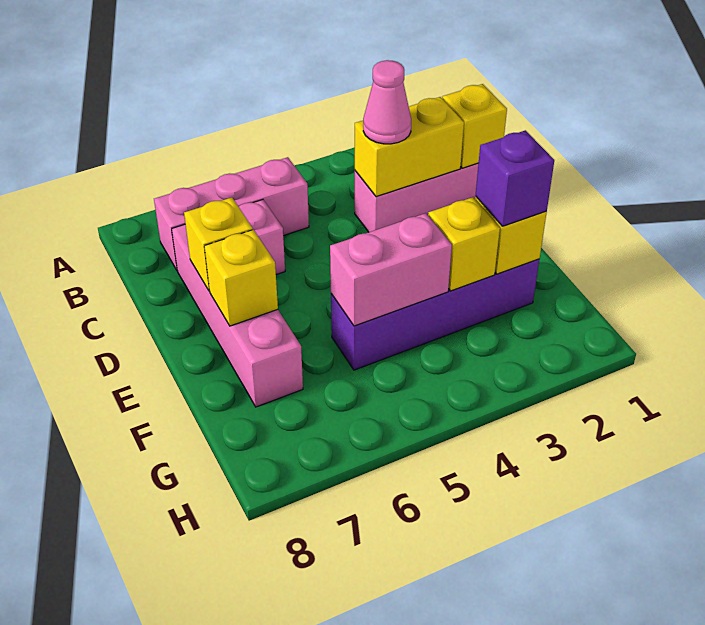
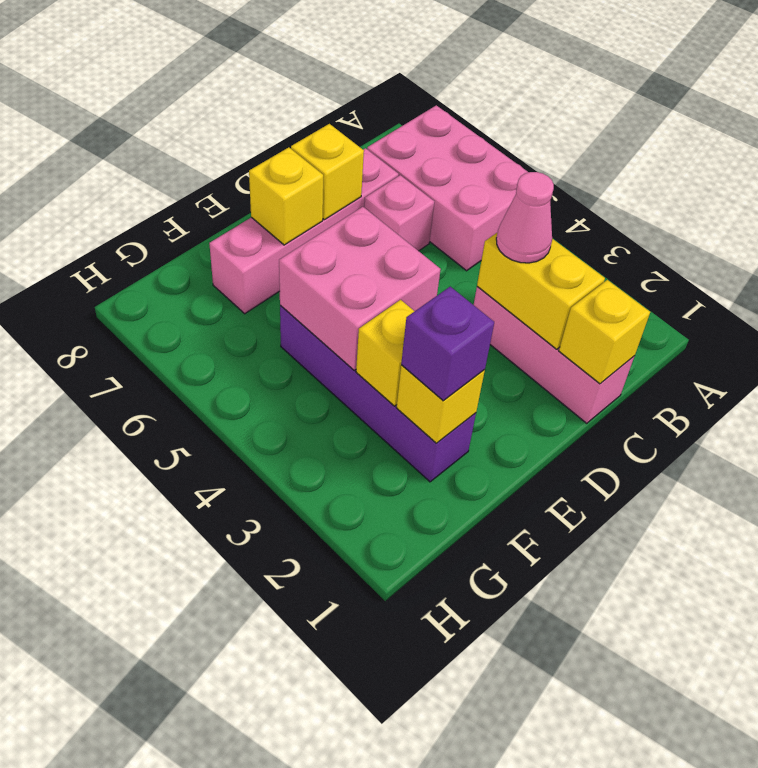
pink 1x3 brick [154,157,309,271] -> pink 2x3 brick [367,105,528,271]
pink 1x2 brick [330,213,452,326] -> pink 2x2 brick [279,207,441,370]

